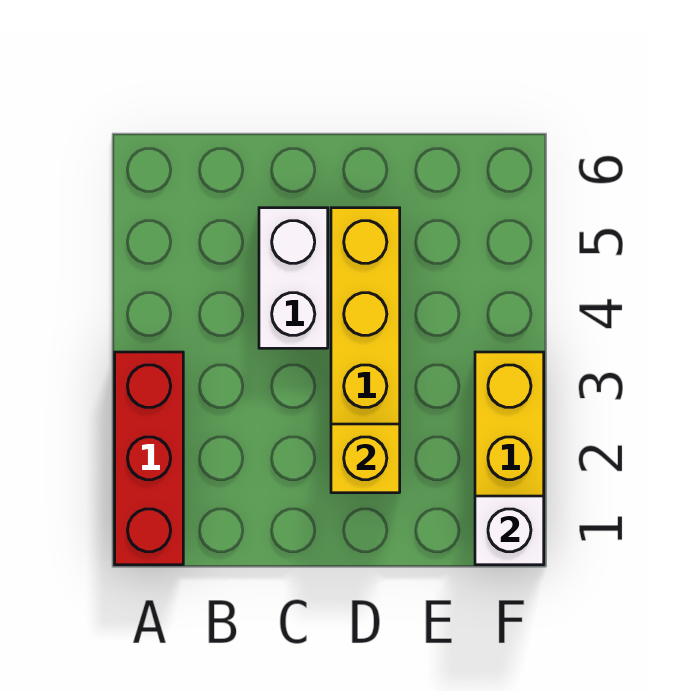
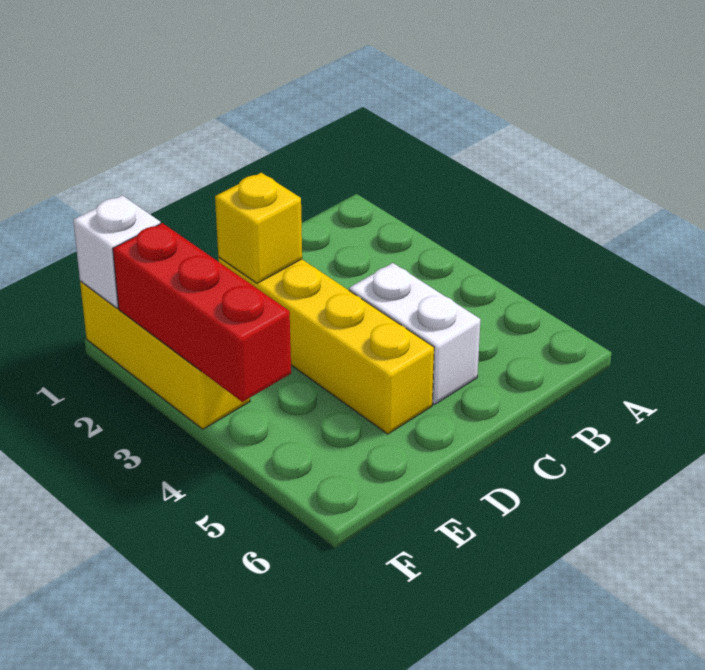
red 1x3 brick [115,352,183,565] -> red 1x3 brick moved to [113,223,291,402]

